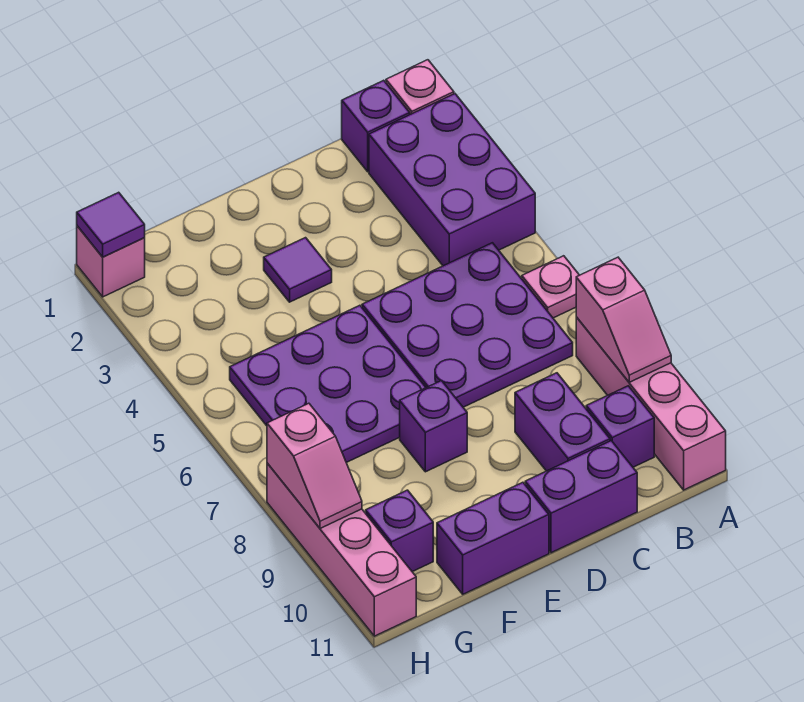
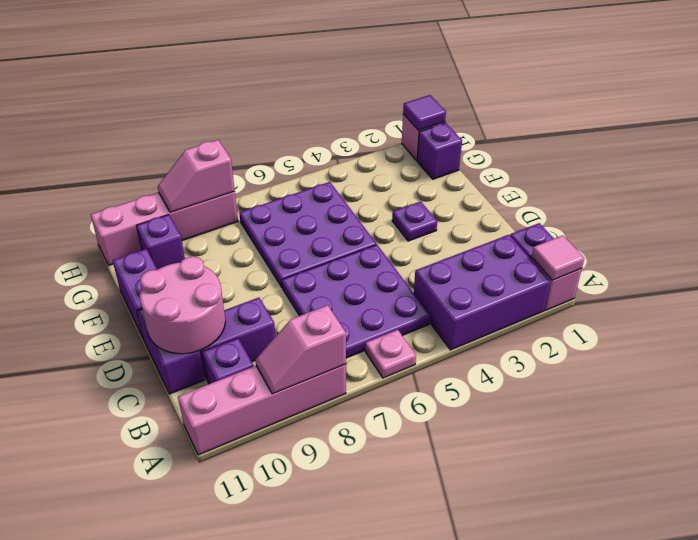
none -> pink 1x1 tile [532,235,584,280]
none -> pink 2x2 round brick [140,256,225,354]
purple 1x1 tile [264,238,332,302] -> purple 1x1 plate [392,201,437,241]
purple 1x1 brick [400,381,467,472] -> purple 1x1 brick moved to [417,123,462,179]

